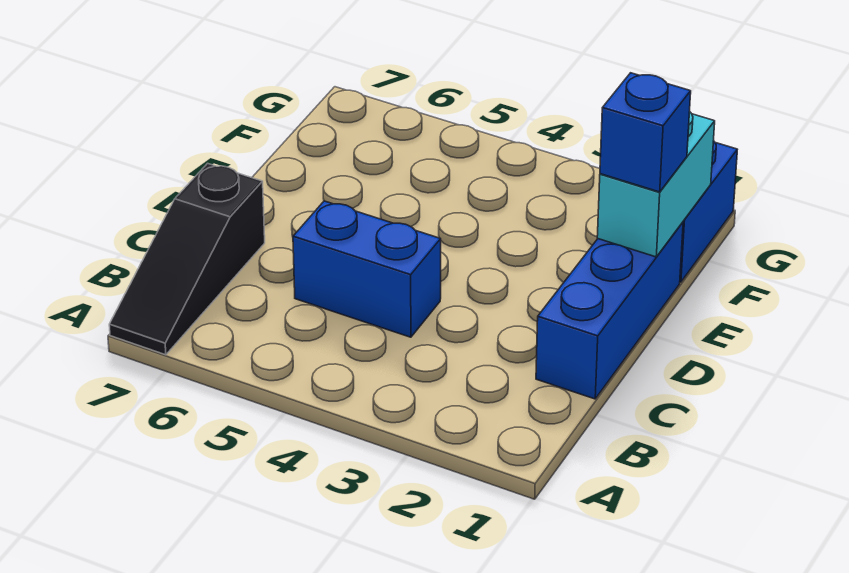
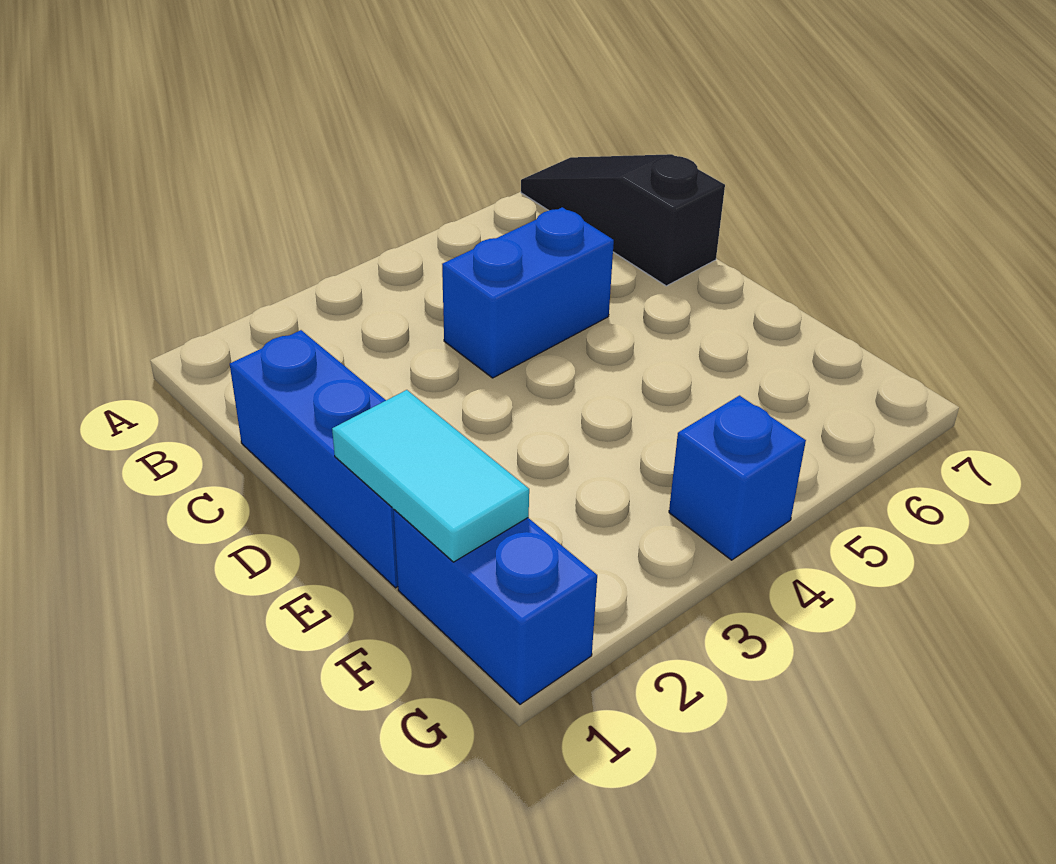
cyan 1x2 brick [597,112,715,257] -> cyan 1x2 tile [332,390,529,562]
blue 1x1 brick [600,73,691,192] -> blue 1x1 brick moved to [669,396,806,560]

